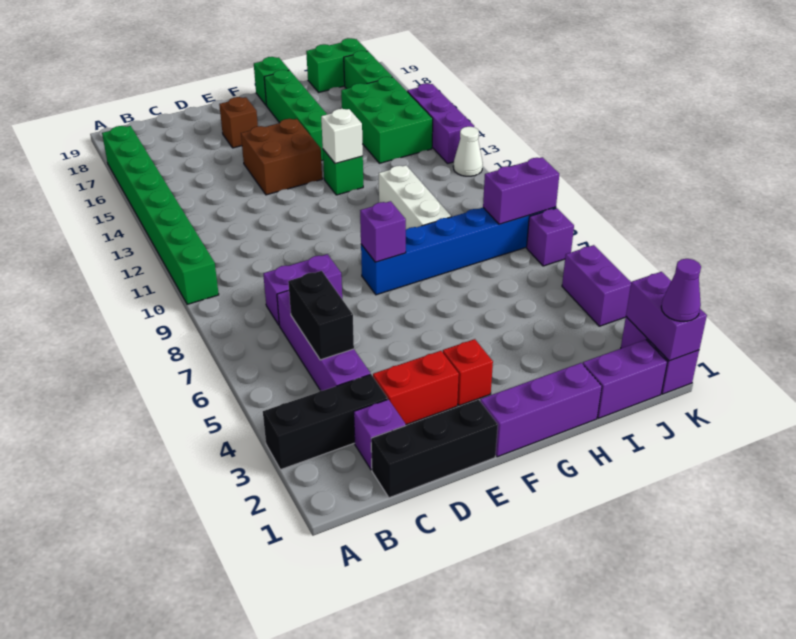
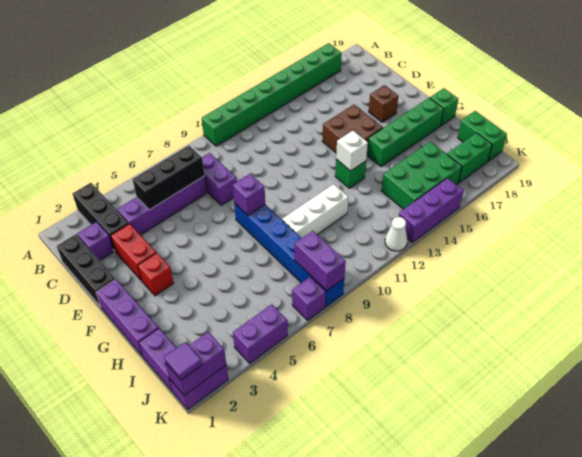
black 1x2 brick [288,271,354,360] -> black 1x3 brick [133,146,204,210]
purple 1x1 cone [661,259,701,321] -> purple 1x1 tile [164,342,202,380]

